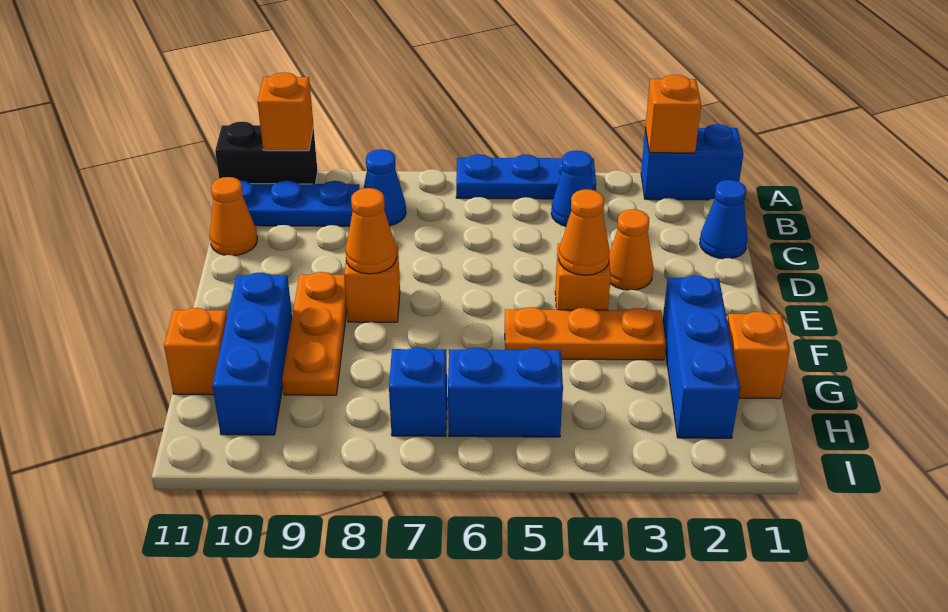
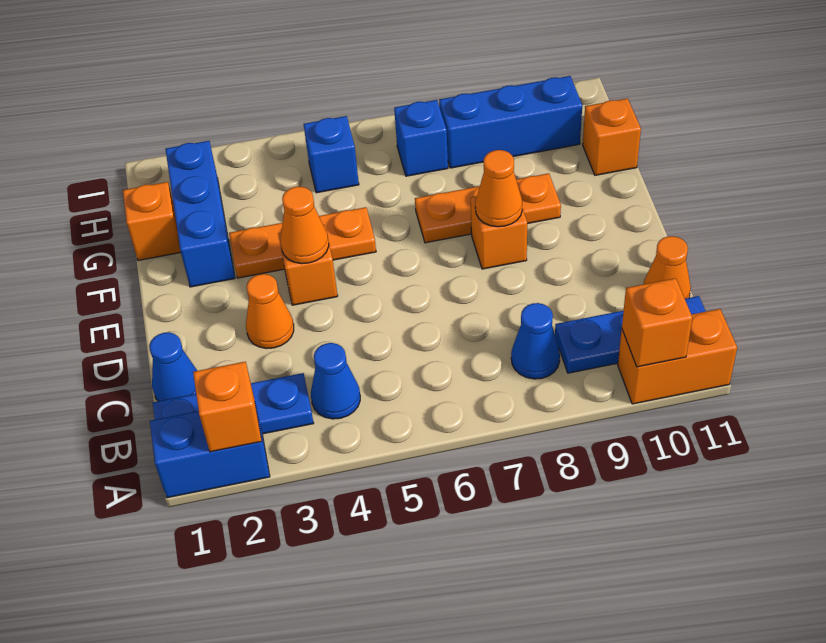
blue 1x3 plate [456,154,596,199] -> blue 1x3 plate moved to [153,373,314,434]
black 1x2 brick [215,122,318,184] -> orange 1x2 brick [618,309,737,404]
orange 1x3 plate [282,272,347,395] -> orange 1x3 plate turned to [415,173,561,243]
blue 1x3 brick [212,273,292,435] -> blue 1x3 brick turned to [439,76,582,168]
blue 1x2 brick [448,348,563,437] -> blue 1x1 brick [304,116,359,193]

